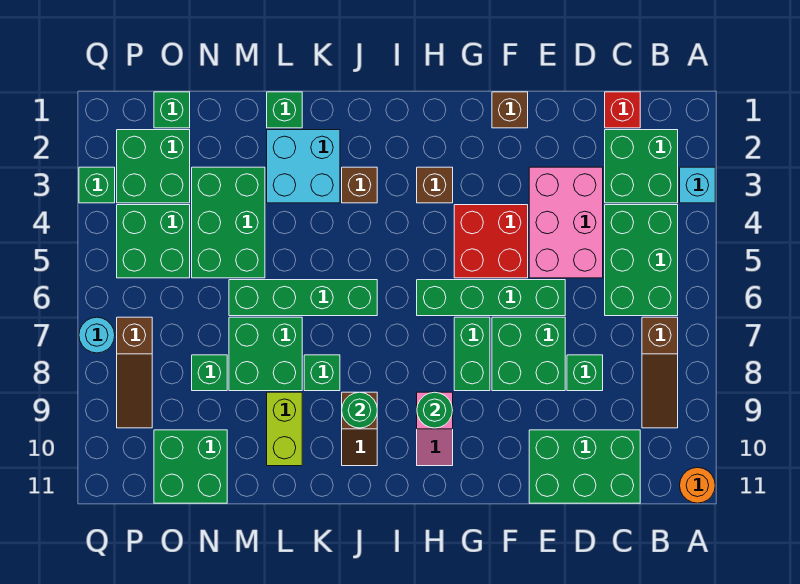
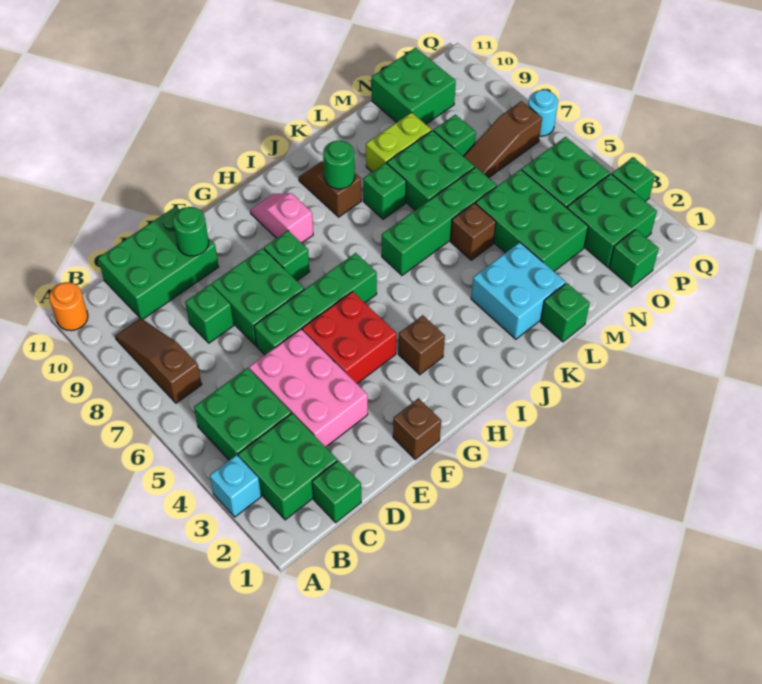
green 2x3 brick [605,205,678,316] -> green 2x2 brick [194,368,291,460]
red 1x1 brick [605,92,640,128] -> green 1x1 brick [312,461,361,523]
green 1x2 brick [454,317,490,391] -> green 1x1 brick [264,231,310,281]
green 1x1 round brick [417,392,453,428] -> green 1x1 round brick moved to [173,207,209,256]
brown 1x1 brick [342,167,377,203] -> brown 1x1 brick moved to [450,203,496,260]
lime 1x2 brick [267,392,302,466] -> lime 1x2 brick turned to [366,112,432,172]
brown 1x3 slope [117,317,152,428] -> brown 1x3 slope turned to [463,101,542,178]

